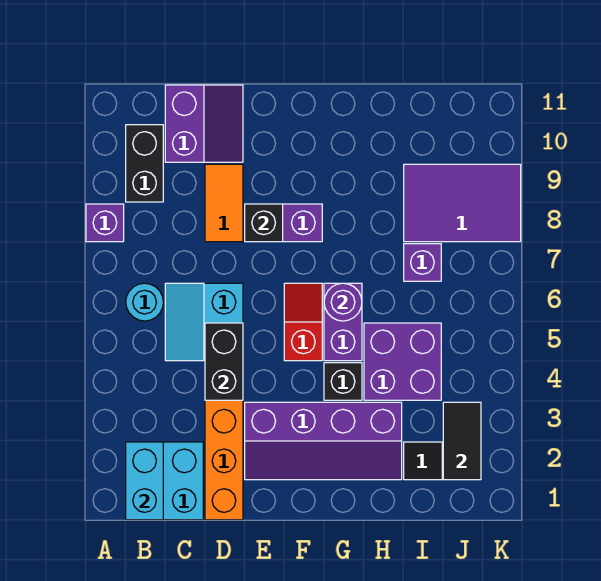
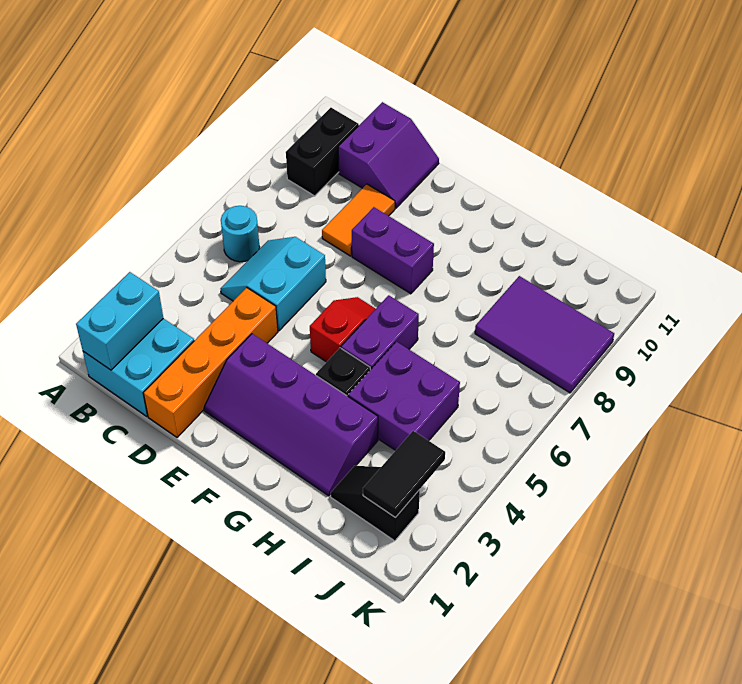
purple 1x1 brick [86,204,124,242] -> none
black 1x2 brick [205,323,243,400] -> none
black 1x1 brick [245,204,283,242] -> none
purple 1x1 round brick [324,283,362,321] -> none
purple 1x1 brick [404,244,441,281] -> none

